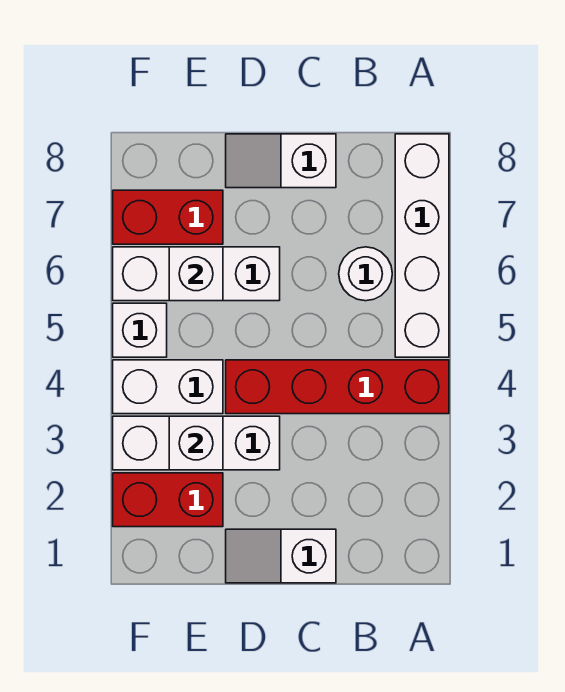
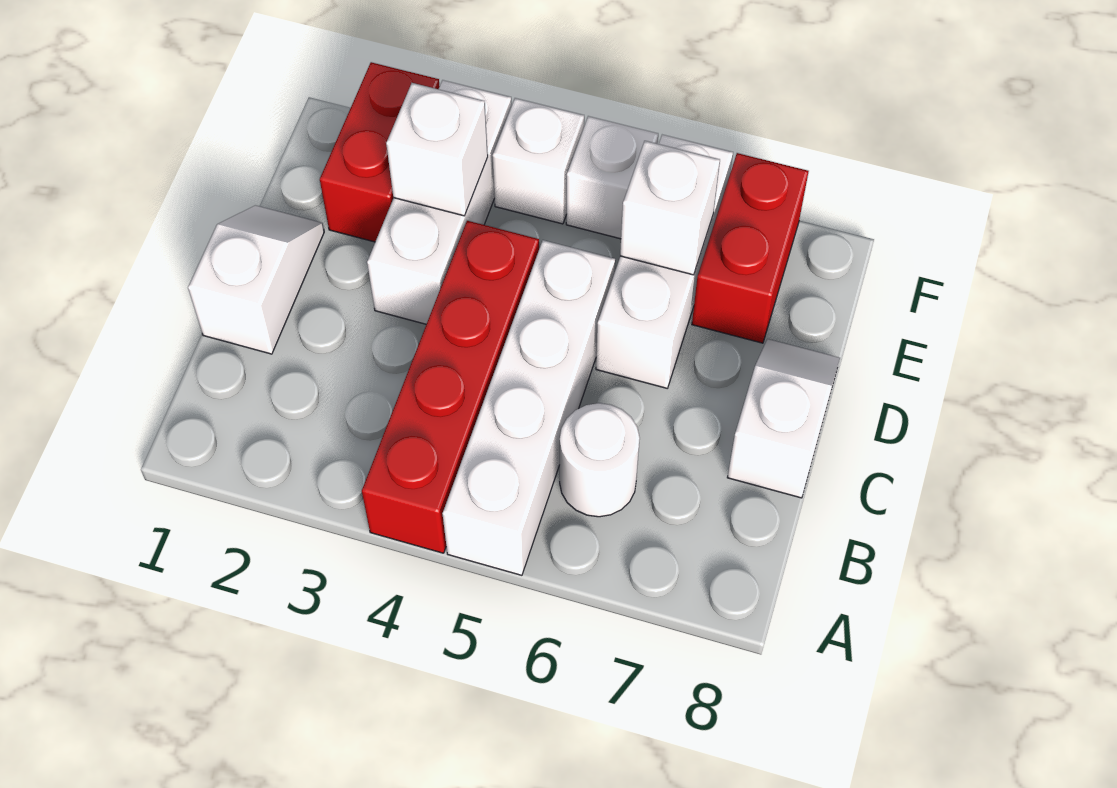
white 1x4 brick [395,134,449,357] -> white 1x4 brick turned to [443,240,615,575]
white 1x2 brick [113,360,223,414] -> white 1x1 brick [493,98,584,224]

